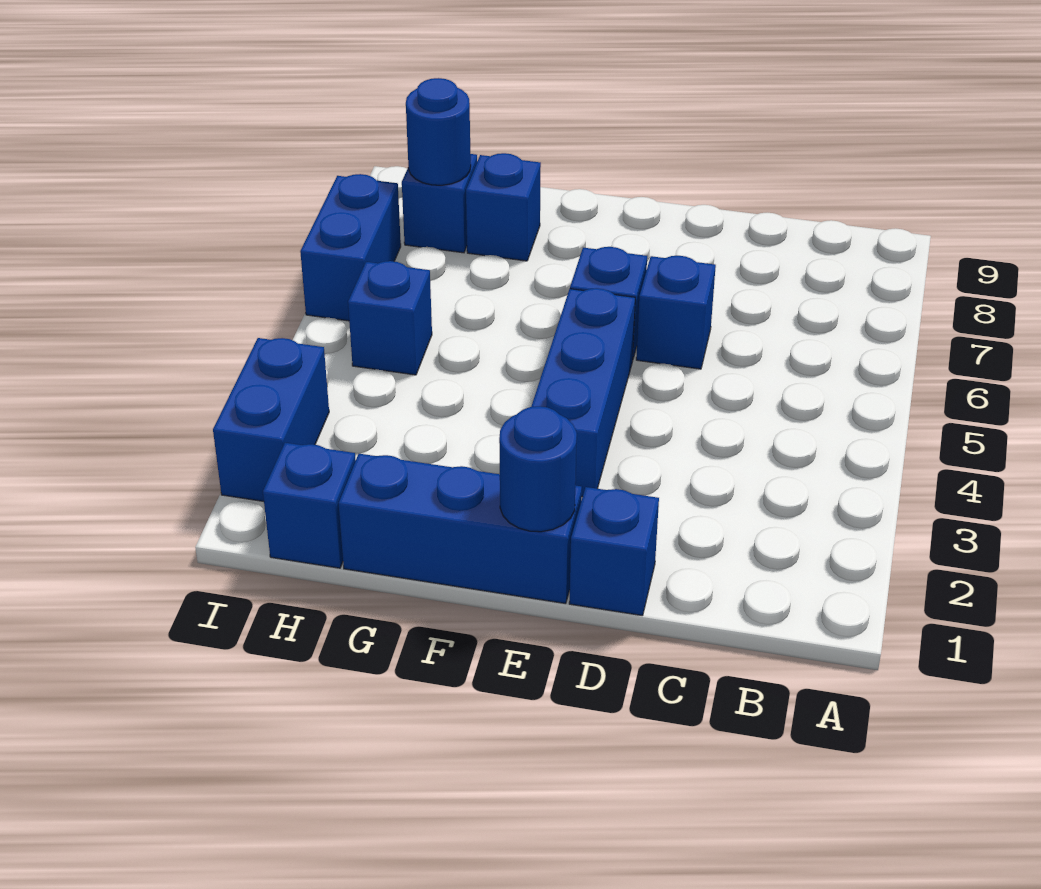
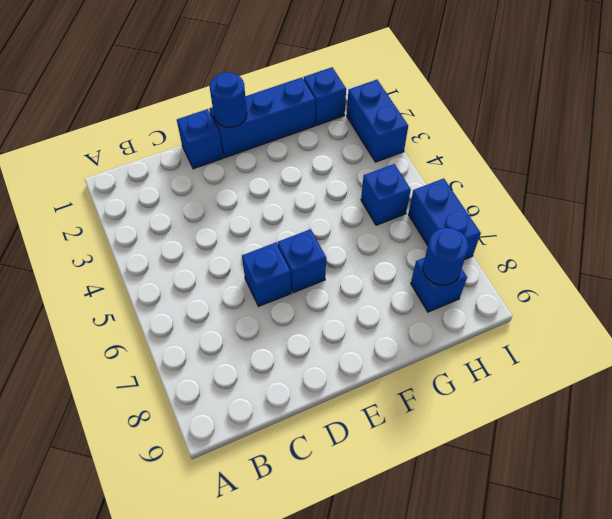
blue 1x3 brick [531,288,635,497] -> none
blue 1x1 brick [466,153,541,261] -> none

